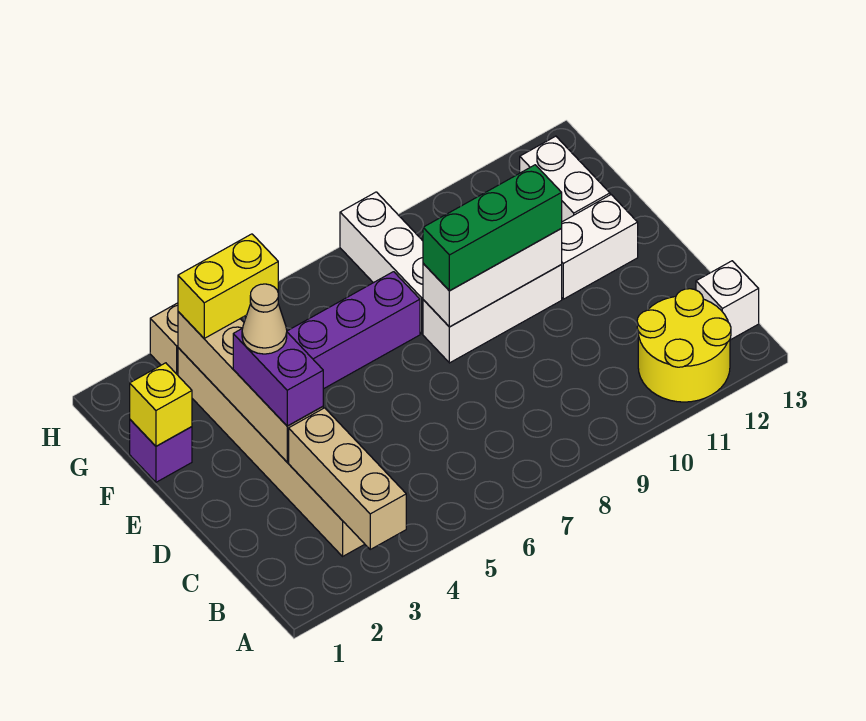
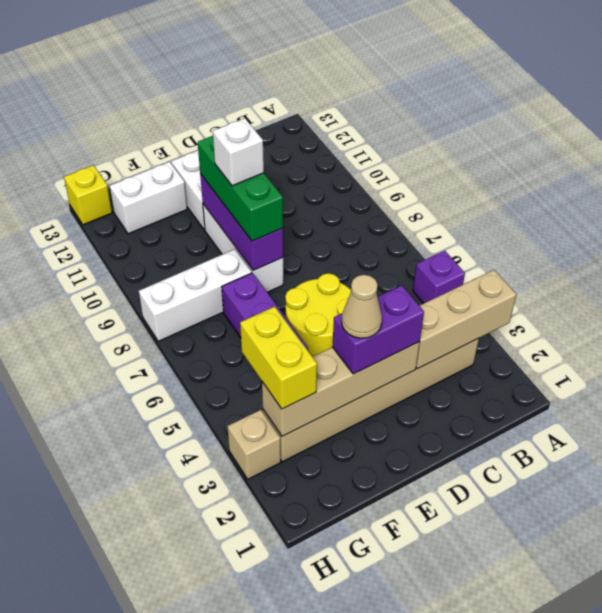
yellow 2x2 round brick [637,289,731,402] -> yellow 2x2 round brick moved to [285,273,351,357]
white 1x1 brick [696,261,759,340] -> white 1x1 brick moved to [213,118,264,186]
white 1x3 brick [423,229,562,327] -> purple 1x3 brick [200,174,283,271]
purple 1x1 brick [130,420,192,482] -> purple 1x1 brick moved to [413,251,465,303]
yellow 1x1 brick [130,363,192,446] -> yellow 1x1 brick moved to [64,165,112,225]

